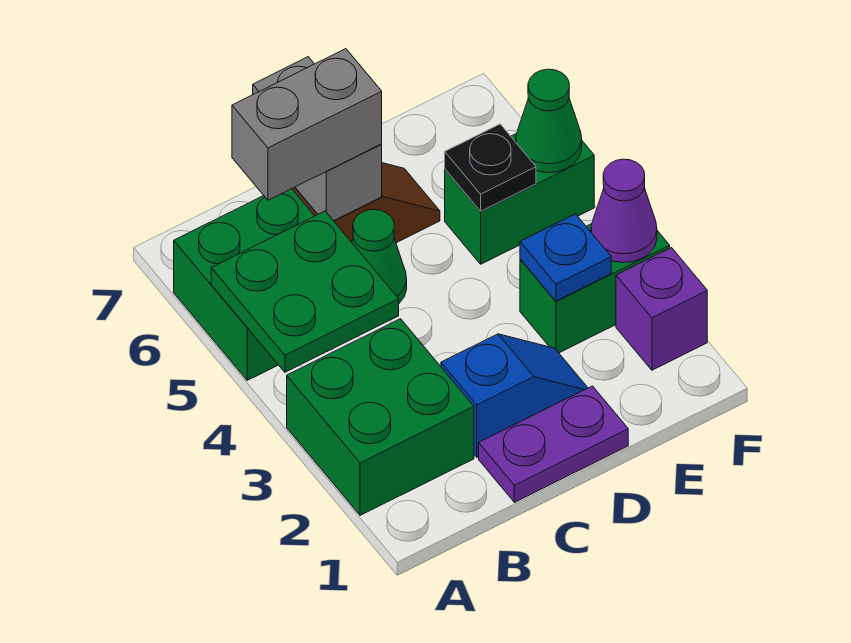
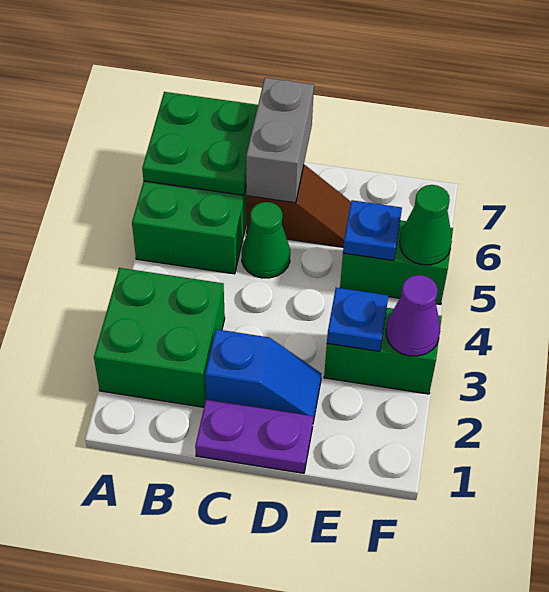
green 2x2 plate [211,211,399,372] -> green 2x2 plate moved to [142,92,258,195]
grey 1x2 brick [232,49,382,200] -> none
black 1x1 plate [445,124,536,211] -> blue 1x1 plate [343,200,402,261]
purple 1x1 brick [616,248,707,370] -> none

